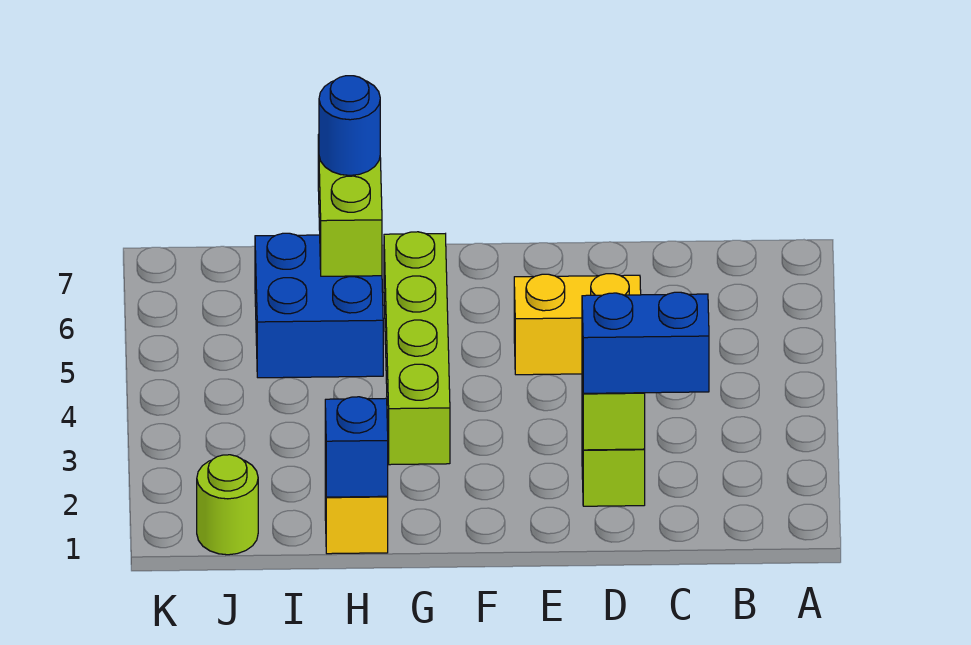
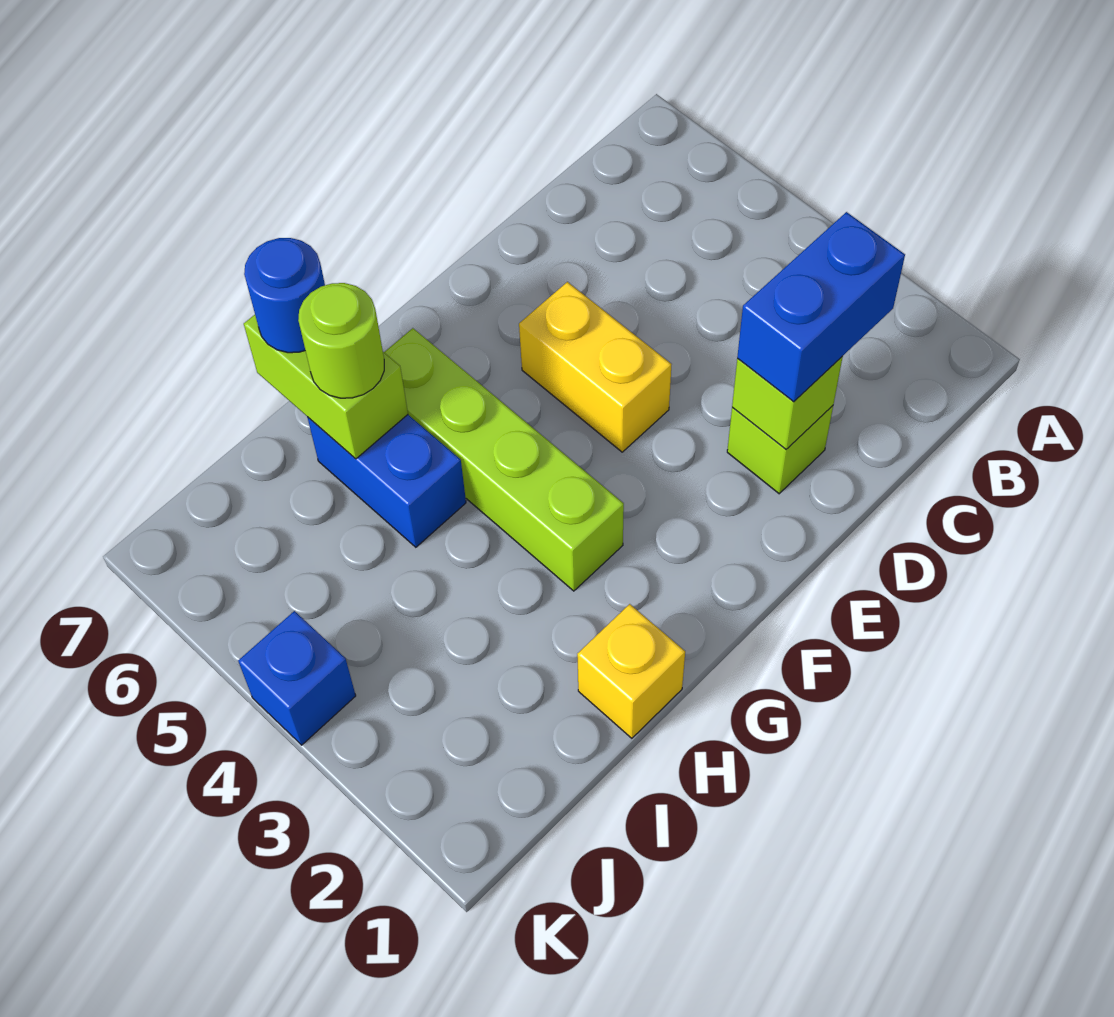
yellow 1x2 brick [514,274,641,375] -> yellow 1x2 brick turned to [519,282,672,452]
blue 1x1 brick [325,397,388,497] -> blue 1x1 brick moved to [238,611,356,745]
blue 2x2 brick [255,233,383,378] -> blue 1x2 brick [307,415,466,547]
lime 1x1 round brick [197,455,258,555] -> lime 1x1 round brick moved to [298,283,384,398]

